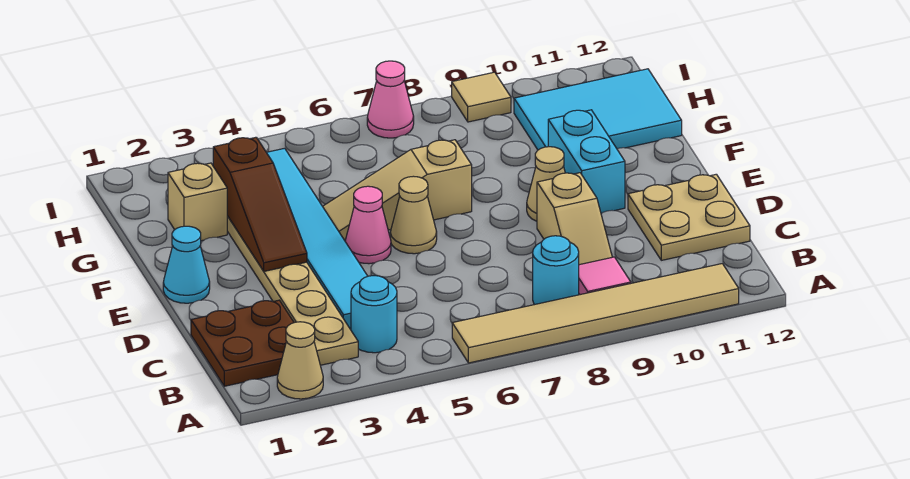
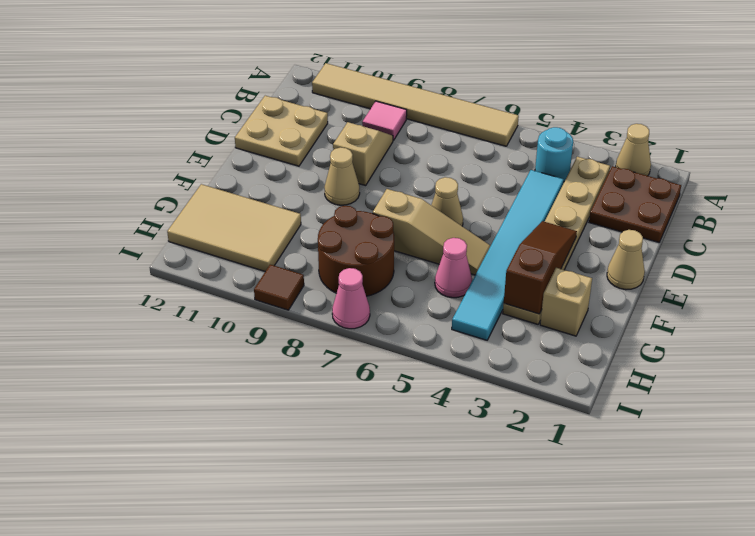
cyan 1x1 round brick [533,236,579,305] -> none
cyan 1x1 cone [163,226,210,303] -> tan 1x1 cone [607,230,645,290]
pink 1x1 cone [345,186,391,264] -> pink 1x1 cone moved to [435,238,472,298]
cyan 1x2 brick [548,110,625,213] -> none
none -> brown 2x2 round brick [318,206,394,296]
cyan 2x3 tile [514,69,682,150] -> tan 2x3 tile [167,184,301,271]
tan 1x1 tile [452,72,511,122] -> brown 1x1 tile [254,265,304,310]

